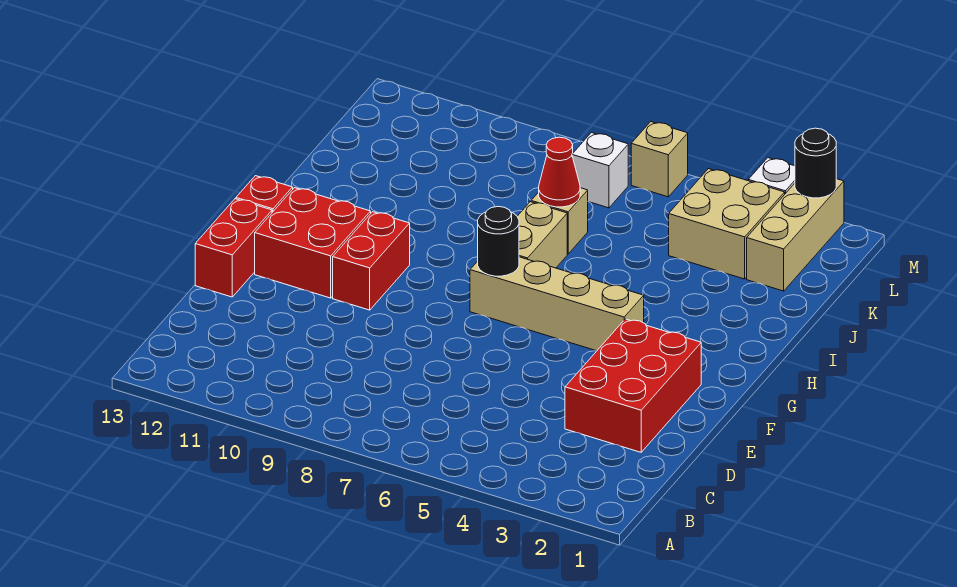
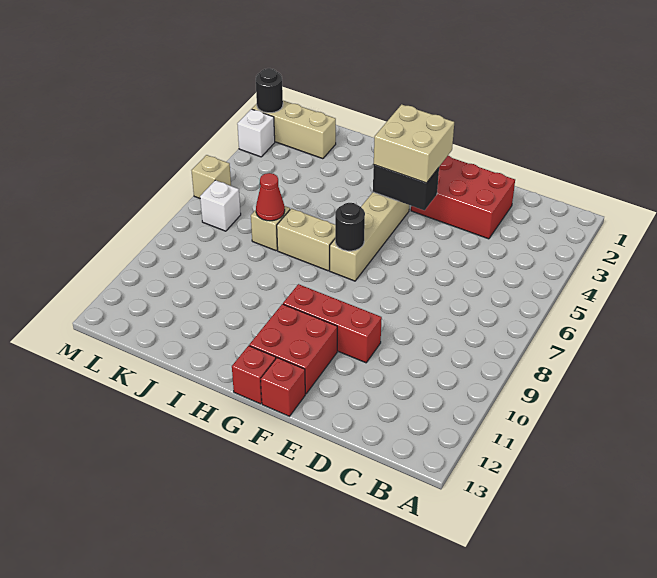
red 1x2 brick [195,199,272,297] -> red 1x1 brick [261,358,305,416]
none -> black 1x2 brick [373,165,439,210]
red 1x2 brick [333,212,410,310] -> red 1x3 brick [283,284,382,363]
tan 2x2 brick [669,169,785,279] -> tan 2x2 brick moved to [374,104,454,183]

